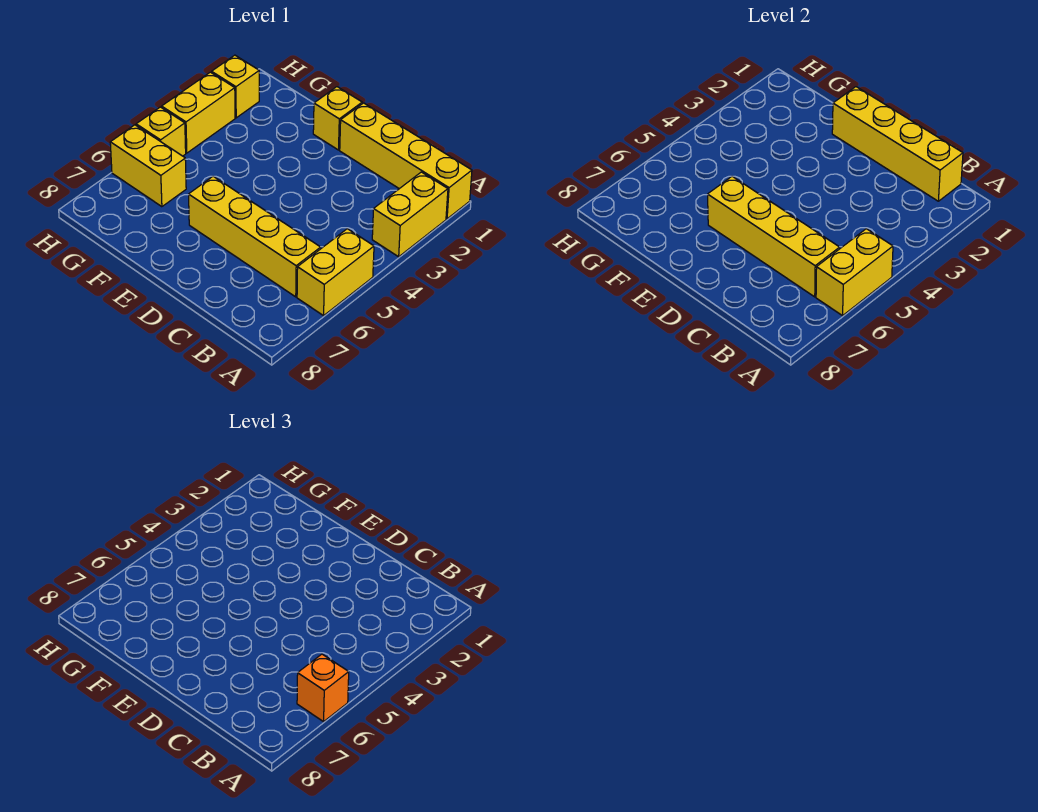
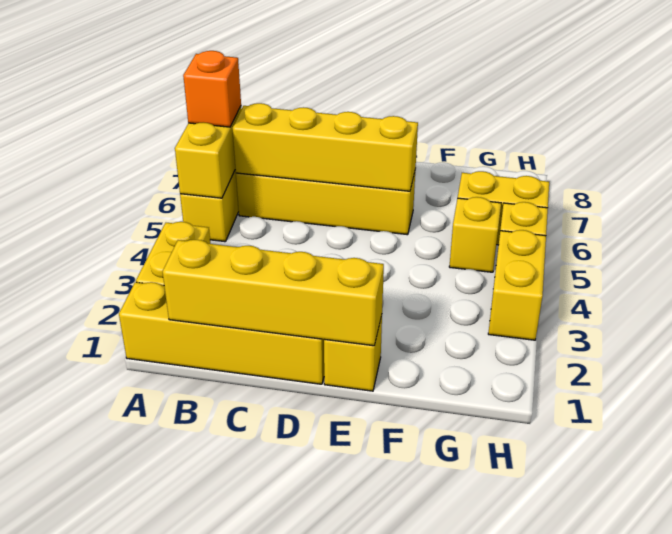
yellow 1x1 brick [212,55,259,118] -> yellow 1x1 brick moved to [449,197,501,272]

